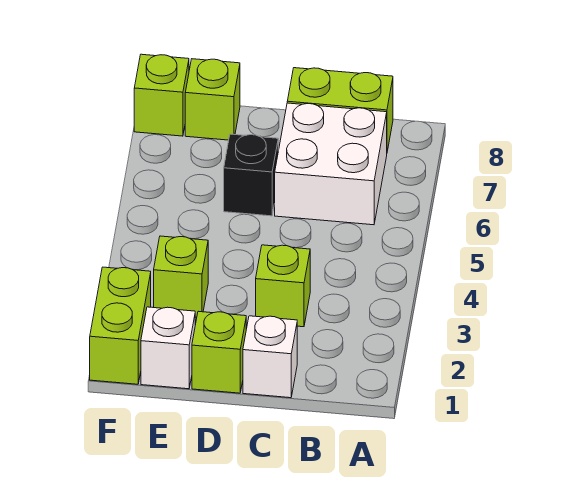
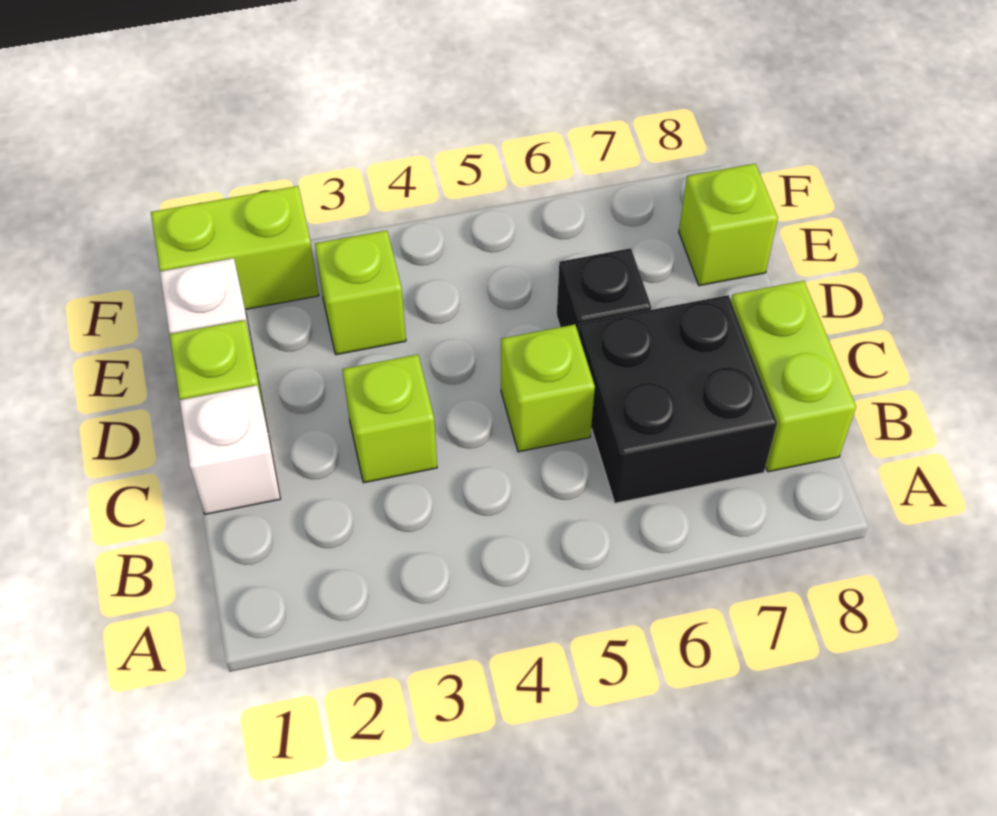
white 2x2 brick [275,103,387,225] -> black 2x2 brick [578,295,777,503]
lime 1x1 brick [134,54,189,136] -> lime 1x1 brick moved to [501,325,595,452]

